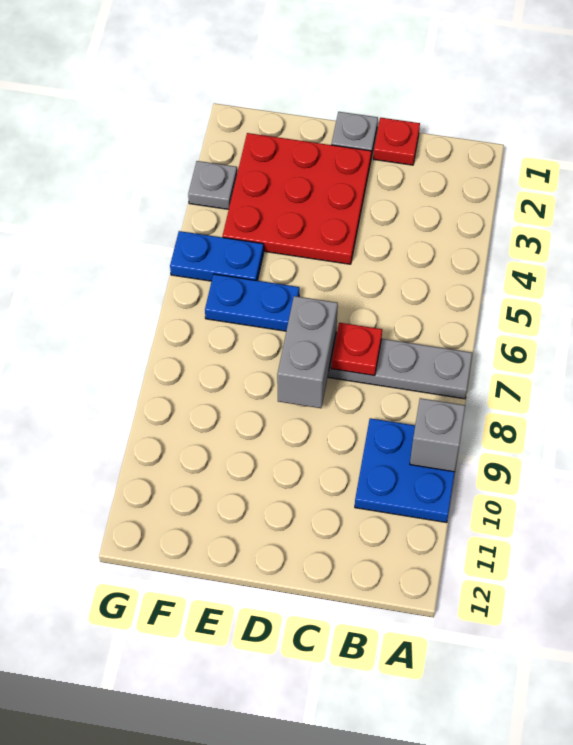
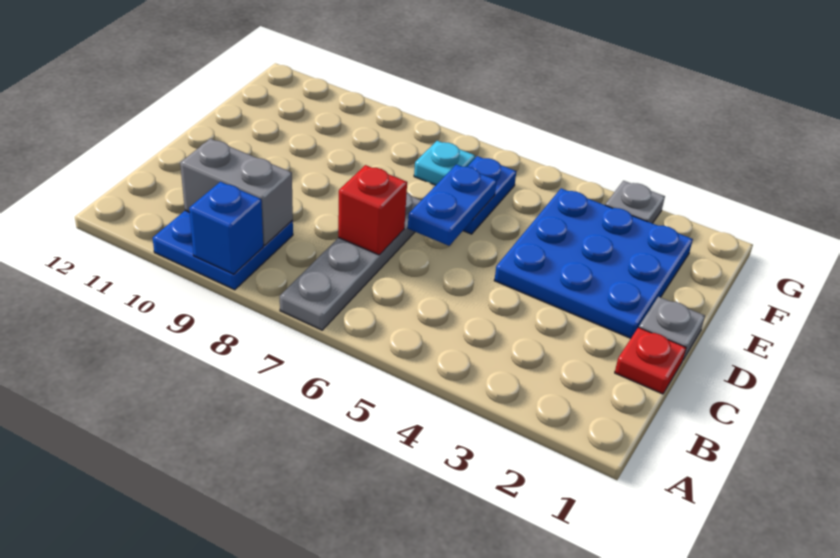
grey 1x1 brick [410,398,465,472] -> blue 1x1 brick [189,182,263,274]
red 1x1 plate [331,323,382,376] -> red 1x1 brick [338,165,407,255]
red 3x3 plate [222,133,371,264] -> blue 3x3 plate [494,188,693,338]
grey 1x2 brick [277,296,338,408] -> grey 1x2 brick moved to [180,139,293,245]
blue 1x2 plate [170,231,264,281] -> blue 1x2 plate moved to [408,164,497,246]
none -> cyan 1x1 plate [414,141,475,185]

